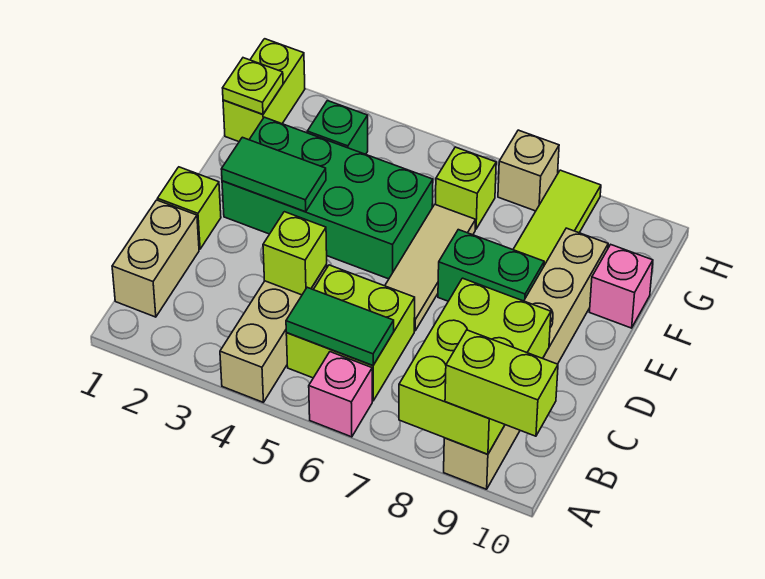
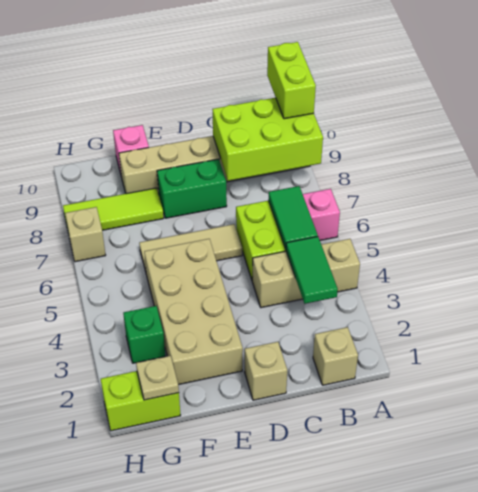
tan 1x2 brick [112,200,199,317] -> tan 1x1 brick [313,327,358,385]
lime 1x1 brick [263,212,327,295] -> none
lime 1x1 brick [157,167,221,249] -> tan 1x1 brick [245,342,287,400]
green 2x4 brick [222,117,433,279] -> tan 2x4 brick [144,239,243,385]
green 1x2 tile [221,137,326,212] -> green 1x2 tile moved to [286,237,338,304]
green 1x2 brick [438,230,544,301] -> green 1x2 brick turned to [157,159,227,218]
lime 1x1 plate [223,58,283,114] -> tan 1x1 plate [136,356,179,400]
lime 1x1 brick [436,147,496,229] -> none

